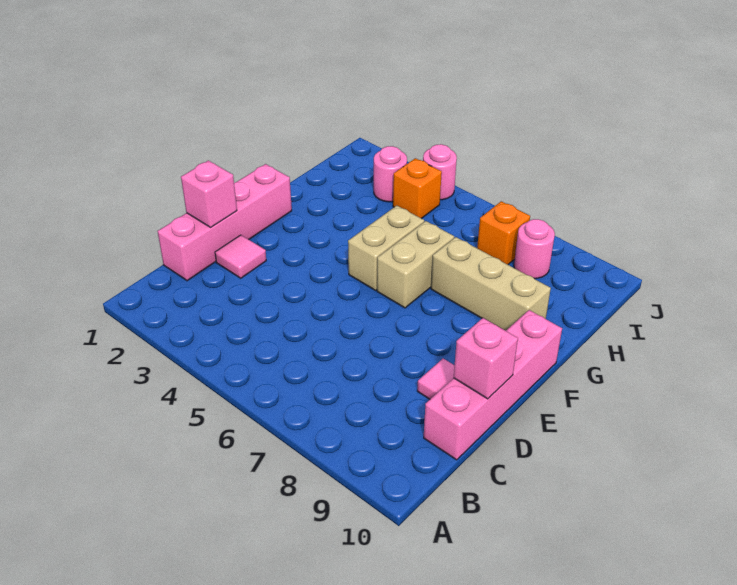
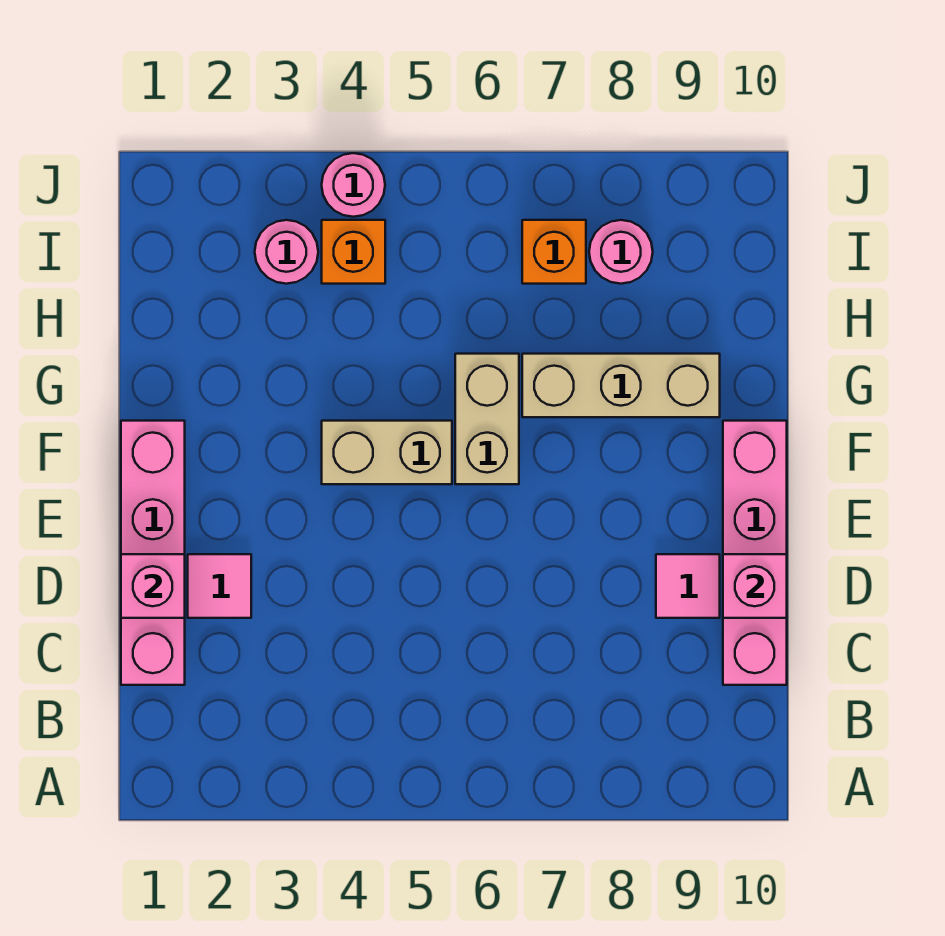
tan 1x2 brick [348,206,424,290] -> tan 1x2 brick turned to [322,421,452,484]

